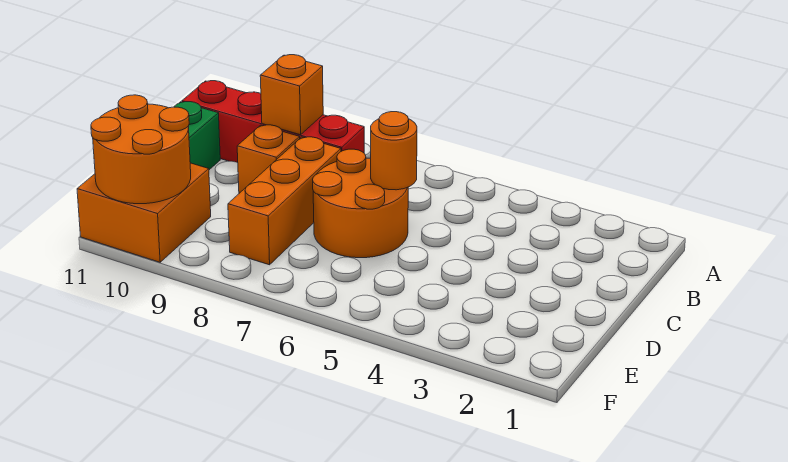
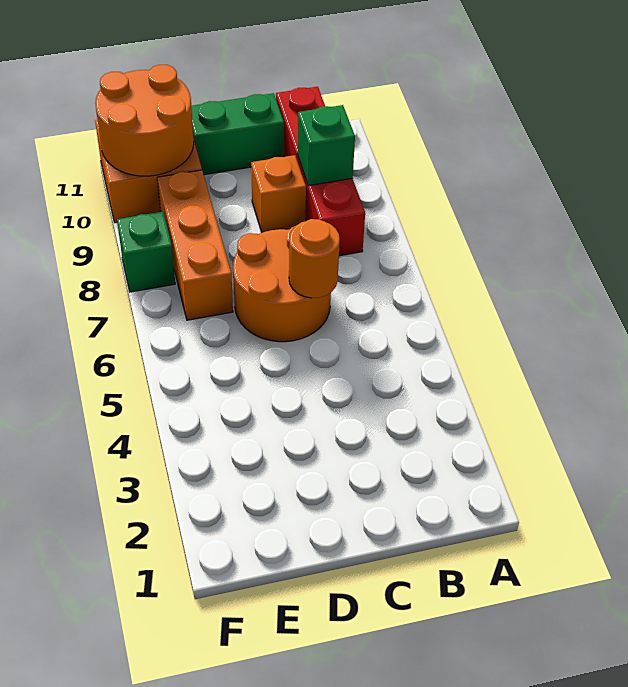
orange 1x1 brick [260,55,323,135] -> green 1x1 brick [297,105,355,186]
orange 1x3 brick [228,137,341,265] -> orange 1x3 brick turned to [157,170,233,320]
none -> green 1x1 brick [117,212,175,292]

